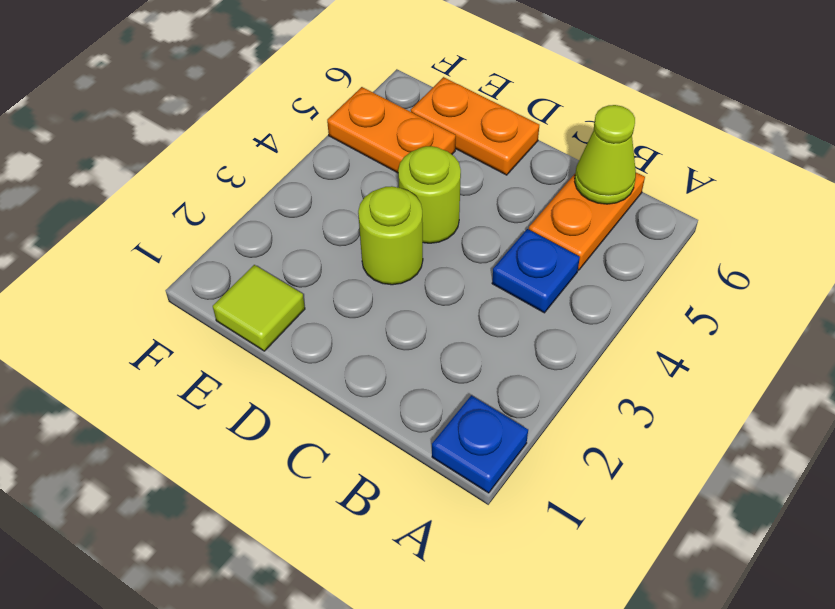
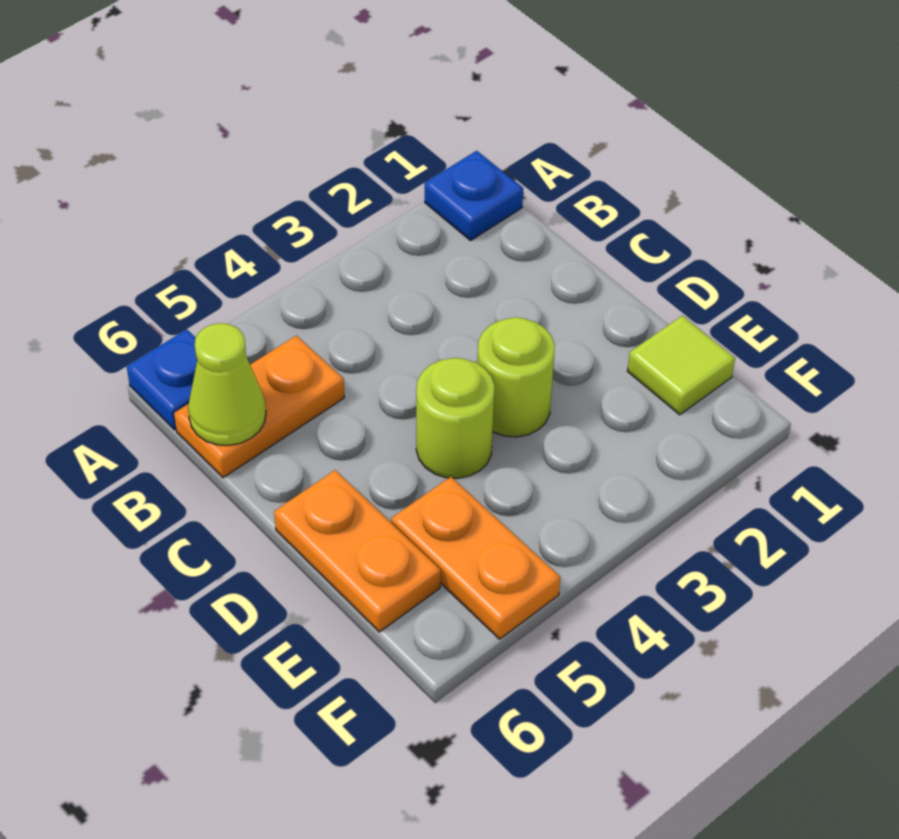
blue 1x1 plate [492,229,580,313] -> blue 1x1 plate moved to [127,329,197,430]

